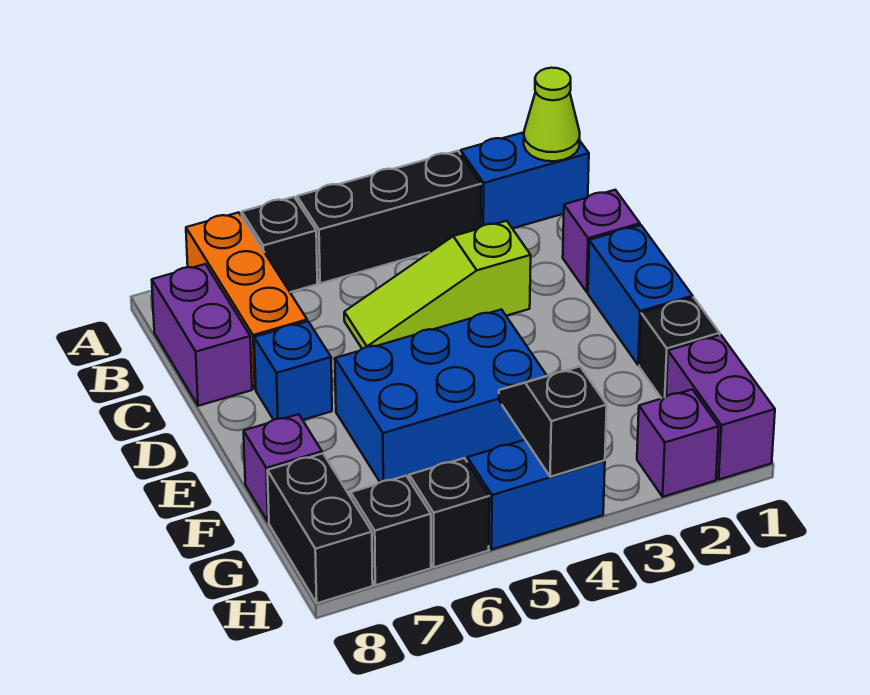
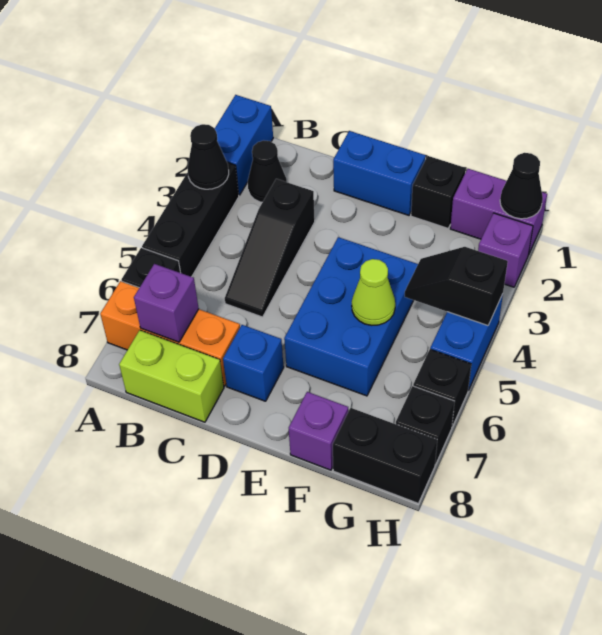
lime 1x1 cone [524,68,580,161] -> lime 1x1 cone moved to [352,259,395,325]
none -> black 1x1 cone [188,124,229,189]
none -> black 1x1 cone [248,140,287,202]
purple 1x2 brick [152,264,252,406] -> lime 1x2 brick [119,330,224,422]
purple 1x1 brick [563,190,640,292] -> purple 1x1 brick moved to [134,264,199,342]
lime 1x3 slope [344,221,531,349] -> black 1x3 slope [225,179,315,317]
none -> black 1x1 cone [500,153,543,219]

